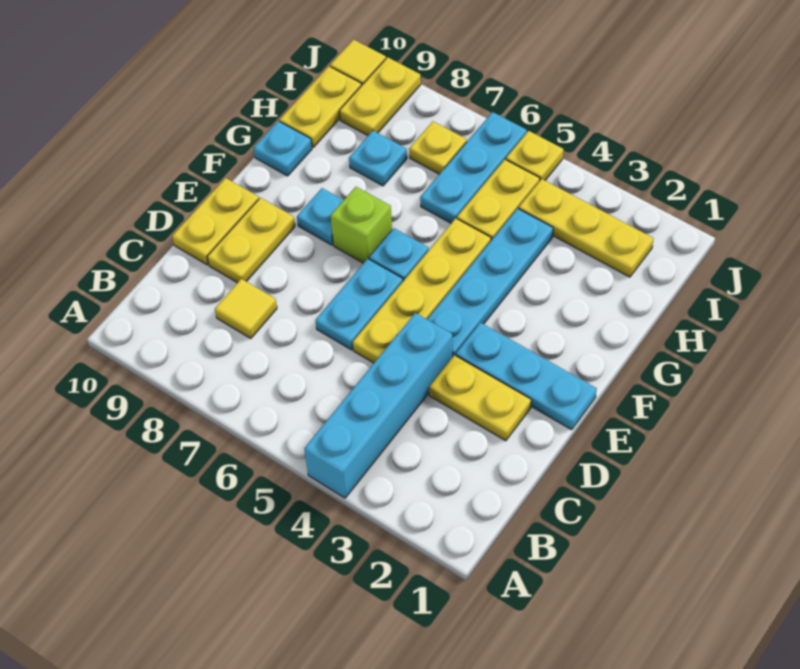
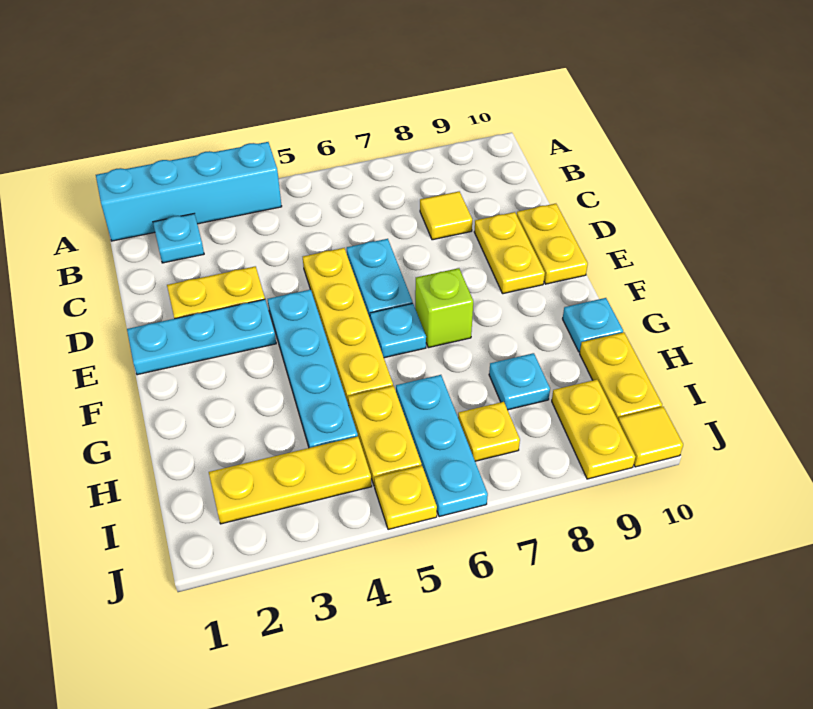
cyan 1x4 brick [304,313,453,498] -> cyan 1x4 brick turned to [96,142,282,241]
cyan 1x1 plate [297,188,344,245] -> cyan 1x1 plate moved to [153,214,204,263]

